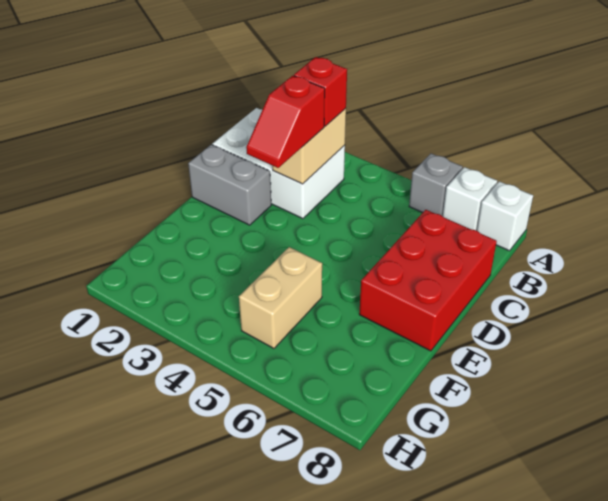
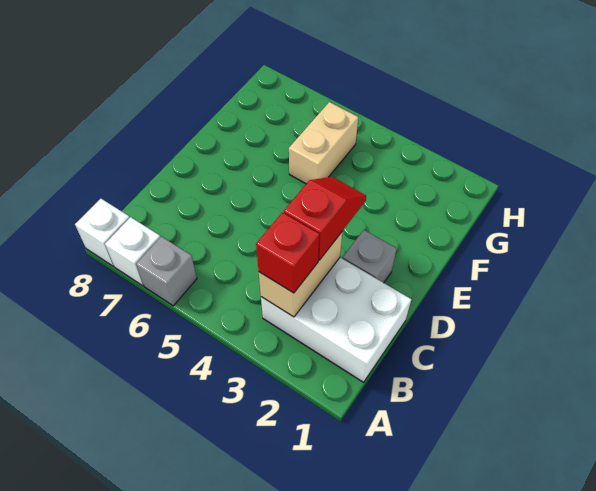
red 2x3 brick [359,210,497,351] -> none
grey 1x2 brick [188,145,271,225] -> grey 1x1 brick [343,230,397,283]

